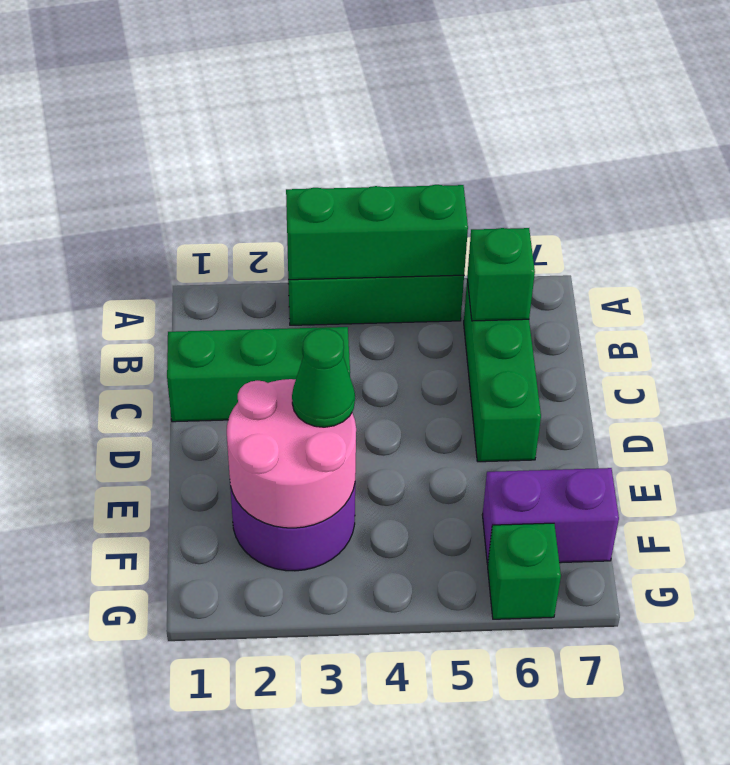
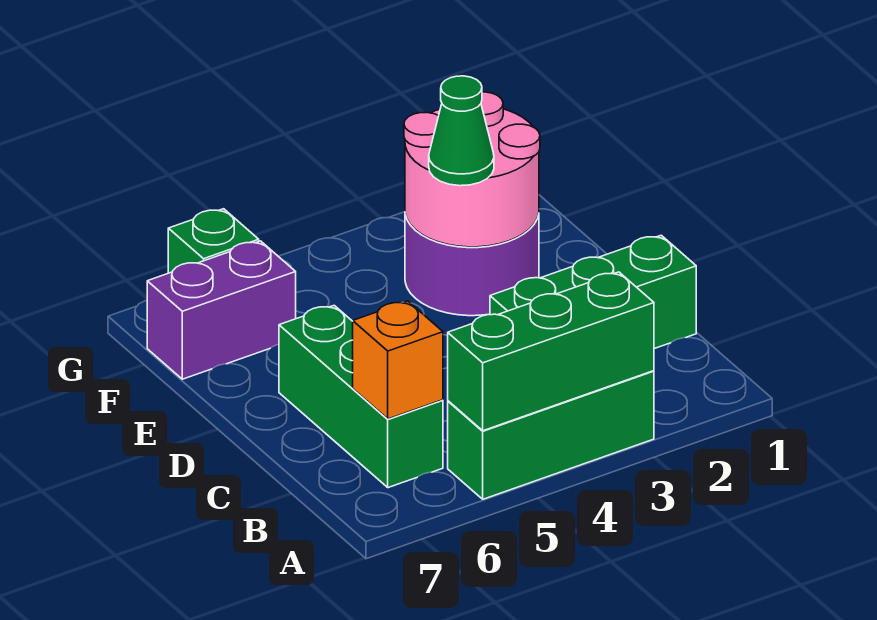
green 1x1 brick [467,228,535,321] -> orange 1x1 brick [353,301,443,419]

